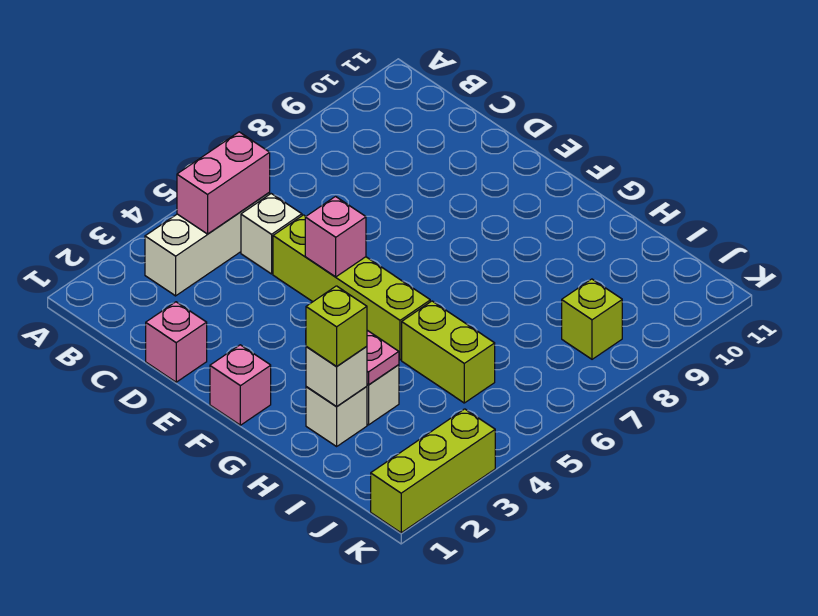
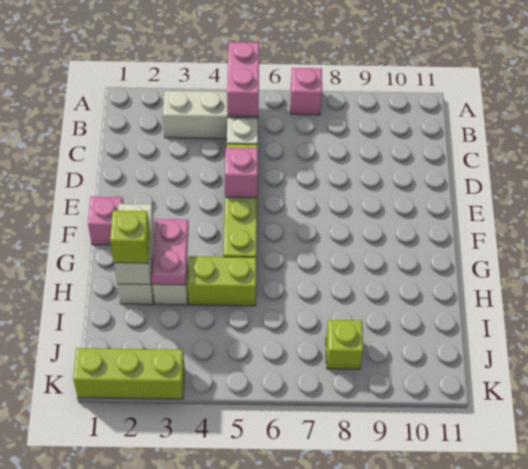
pink 1x2 brick [177,132,270,234] -> pink 1x2 brick turned to [227,42,259,117]
pink 1x1 brick [146,302,207,382] -> pink 1x1 brick moved to [291,68,322,115]
white 1x1 brick [306,346,367,407] -> white 1x2 brick [114,204,154,284]
lime 1x2 brick [402,301,495,403] -> lime 1x2 brick turned to [188,256,256,306]

